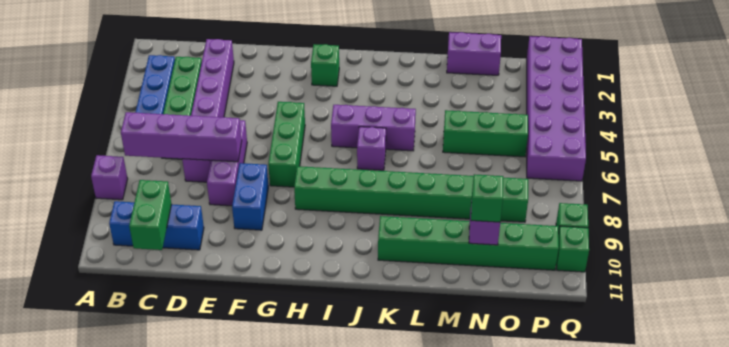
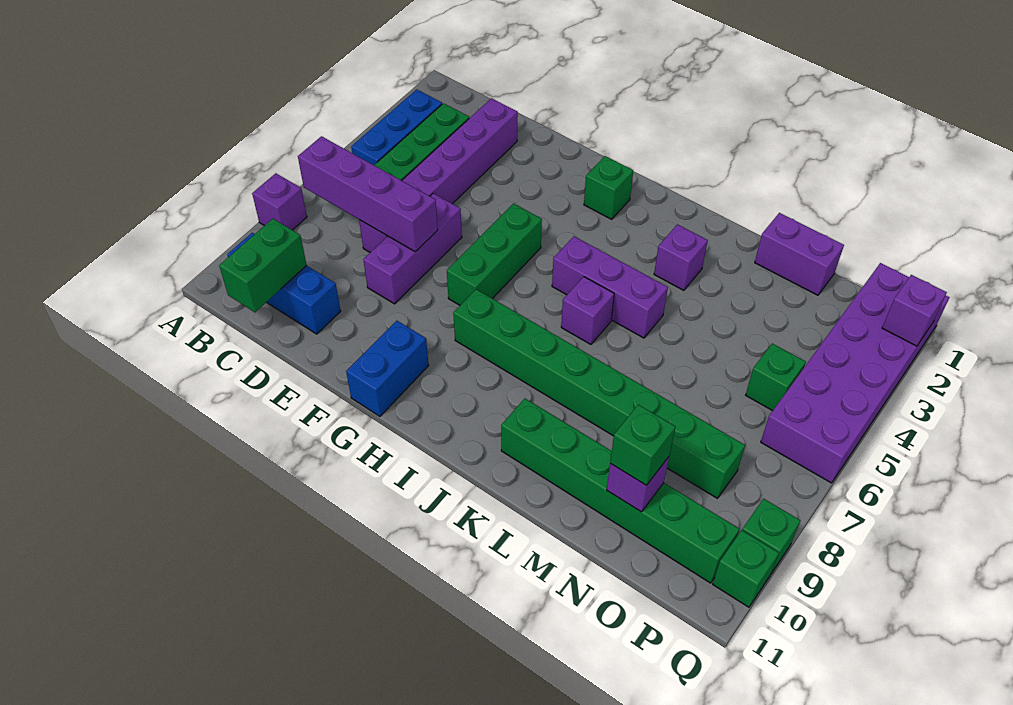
blue 1x2 brick [232,163,268,230] -> blue 1x2 brick moved to [346,321,429,416]
none -> purple 1x1 brick [654,224,708,290]
green 1x3 brick [443,110,528,157] -> green 1x1 brick [746,343,806,411]
none -> purple 1x1 brick [882,275,947,346]

